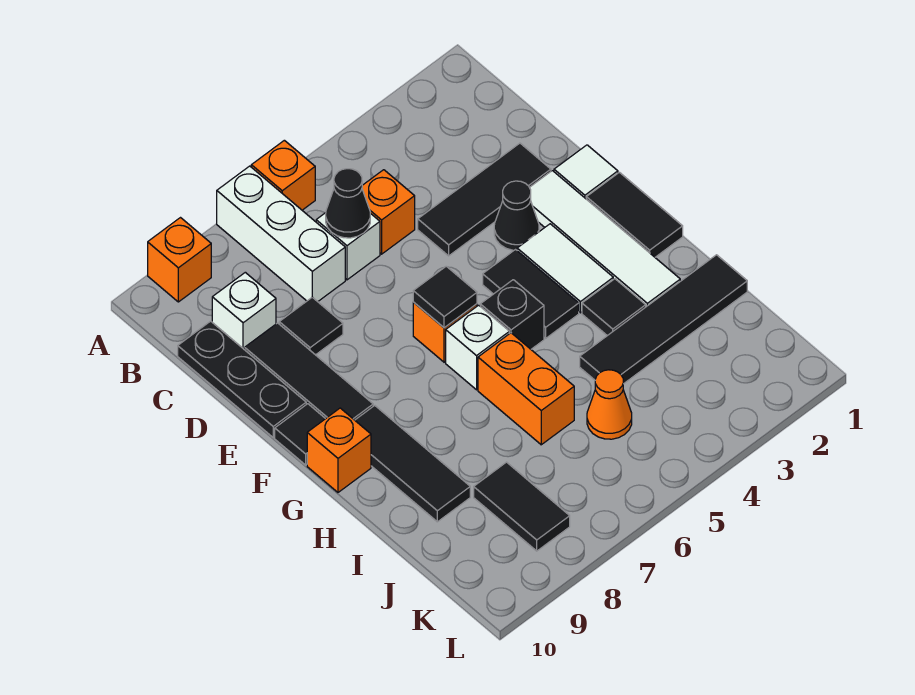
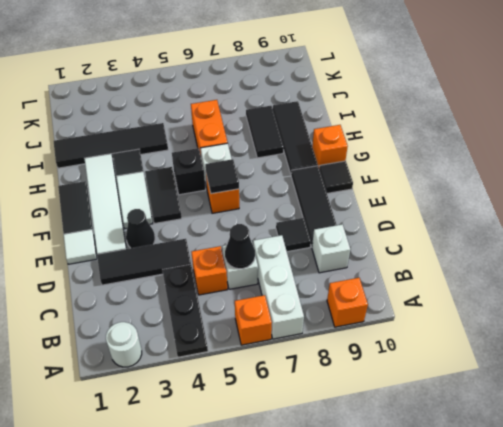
none -> white 1x1 round brick [106,322,142,367]
black 1x3 plate [178,321,306,437] -> black 1x3 plate moved to [162,264,208,357]
orange 1x1 cone [587,370,632,439] -> none
black 1x2 tile [474,462,570,551] -> black 1x2 tile moved to [246,106,284,158]

